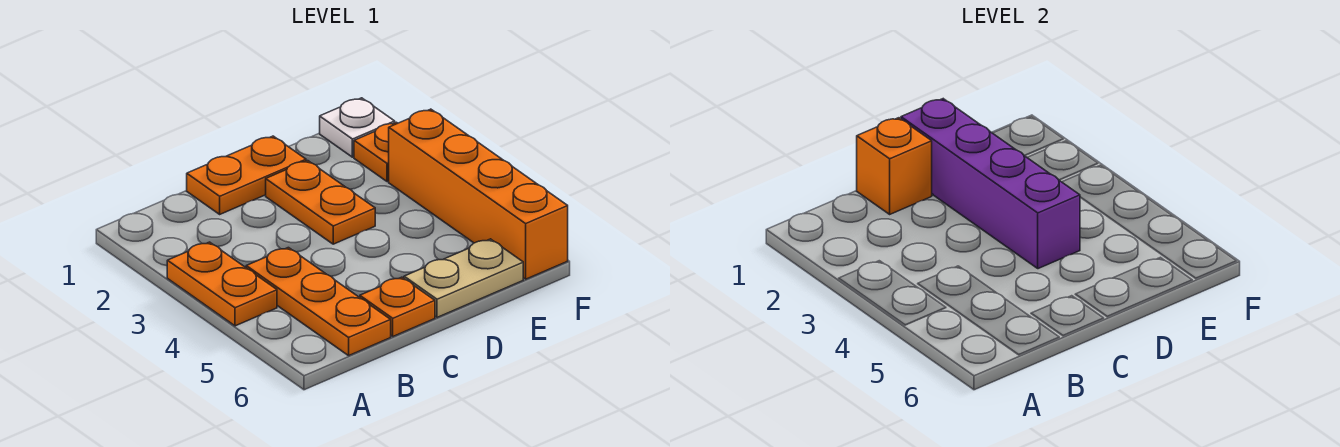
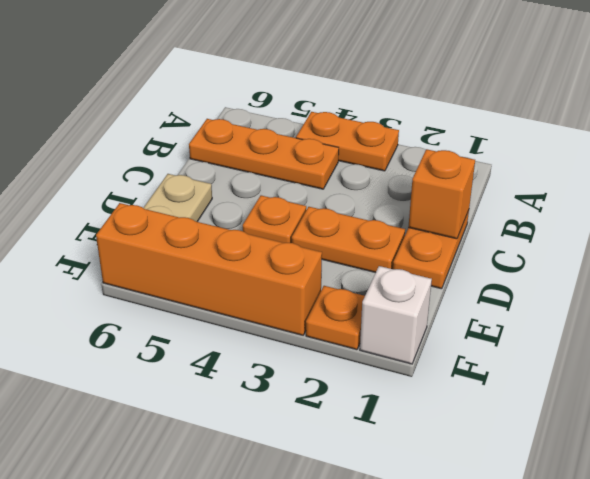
orange 1x1 plate [360,277,435,336] -> orange 1x1 plate moved to [243,195,306,243]
purple 1x4 brick [901,99,1080,269] -> none
white 1x1 plate [320,98,395,157] -> white 1x1 brick [360,266,432,364]

